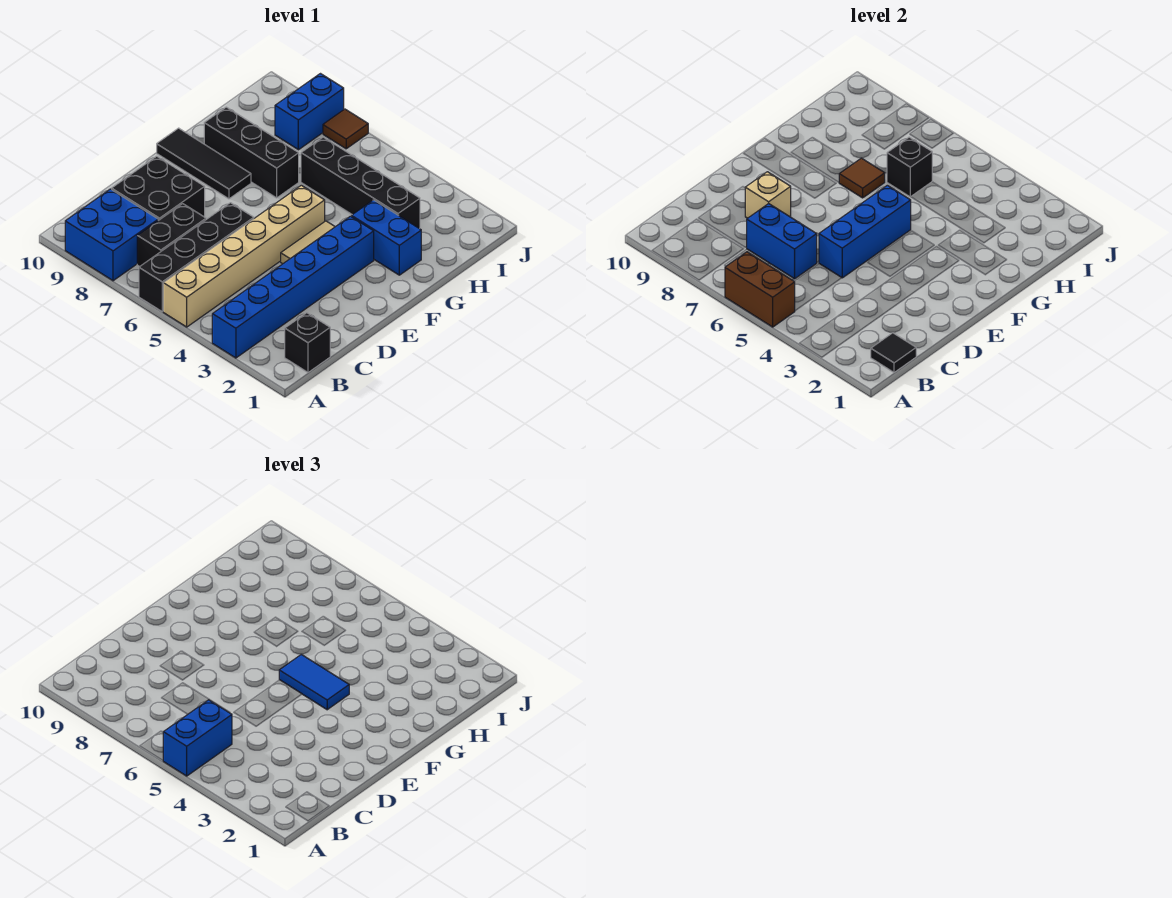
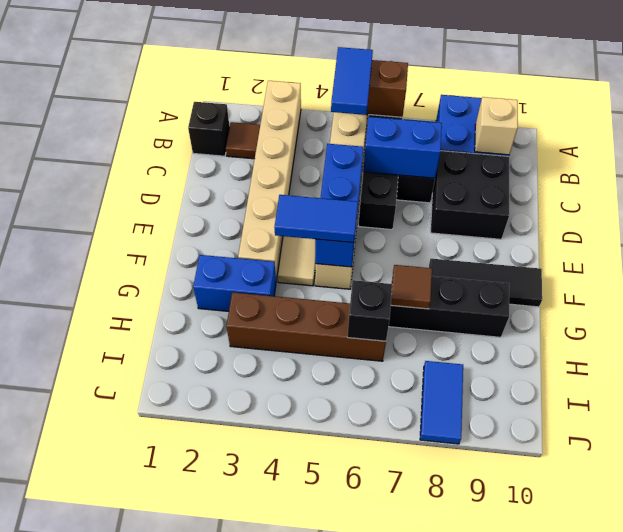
blue 1x6 brick [212,216,374,358] -> tan 1x6 brick [238,81,301,281]
blue 1x2 brick [163,700,232,776] -> blue 1x2 tile [331,47,373,115]
black 1x1 tile [871,333,916,372] -> none
tan 1x1 brick [745,172,791,218] -> tan 1x1 brick moved to [475,97,518,155]
black 1x4 brick [301,137,420,228] -> brown 1x4 brick [226,292,386,361]
blue 1x2 brick [275,74,344,150] -> blue 1x2 tile [420,361,463,444]
brown 1x1 tile [323,109,368,149] -> brown 1x1 tile moved to [226,122,260,159]

